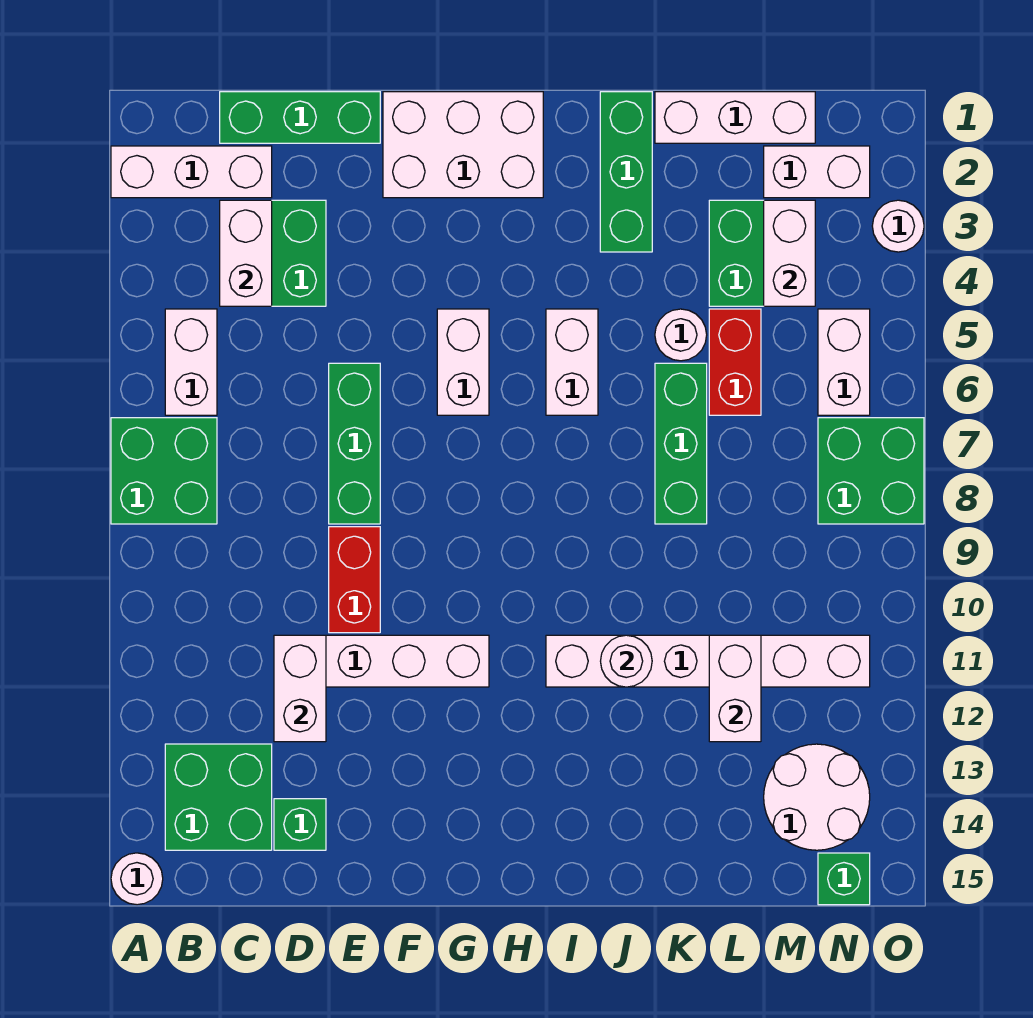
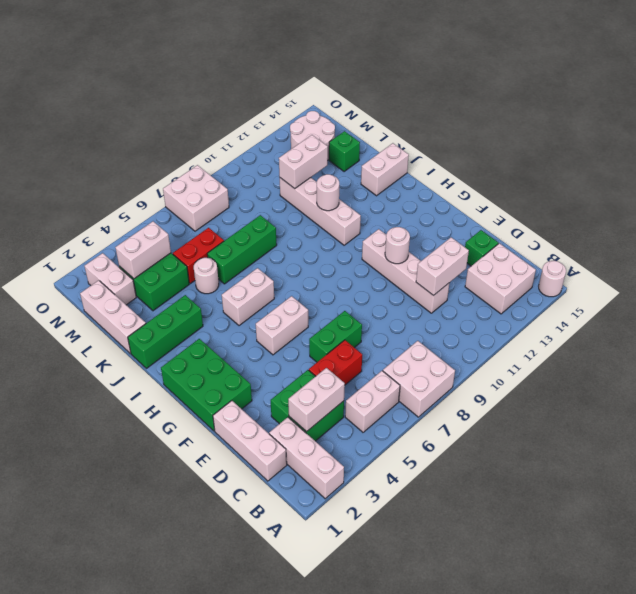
green 2x2 brick [111,418,217,524] -> white 2x2 brick [383,341,455,417]
green 2x2 brick [165,744,272,850] -> white 2x2 brick [465,243,536,314]
green 1x3 brick [220,92,380,143] -> white 1x3 brick [213,401,287,481]
green 1x3 brick [329,363,380,524] -> green 1x2 brick [309,311,362,362]
red 1x2 brick [329,527,380,633] -> red 1x2 brick moved to [309,340,362,385]
white 2x3 brick [383,92,543,198] -> green 2x3 brick [161,339,252,431]
white 1x6 brick [546,635,870,687] -> white 1x4 brick [280,178,361,245]
white 1x2 brick [818,309,870,415] -> white 1x2 brick moved to [361,143,409,196]
green 2x2 brick [818,418,924,524] -> white 2x2 brick [163,165,229,231]
green 1x1 brick [818,853,870,905] -> green 1x1 brick moved to [329,131,360,172]
white 1x1 round brick [872,200,924,252] -> white 1x1 round brick moved to [385,227,410,264]

